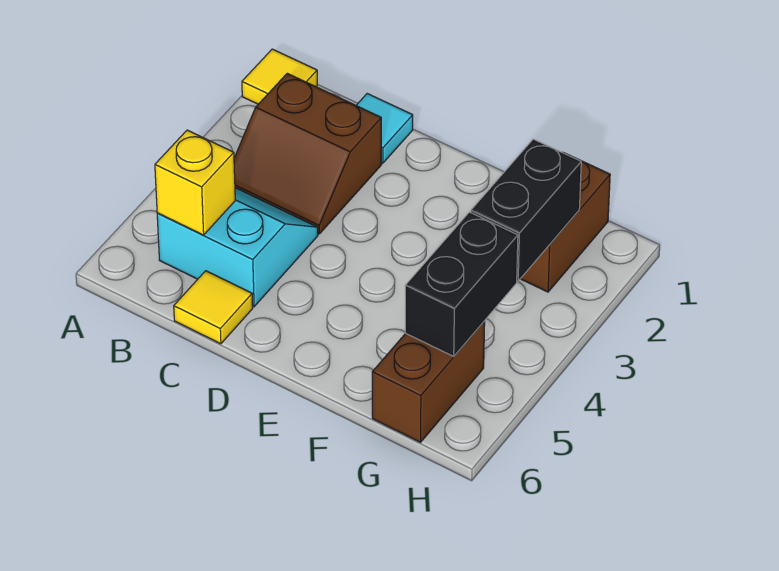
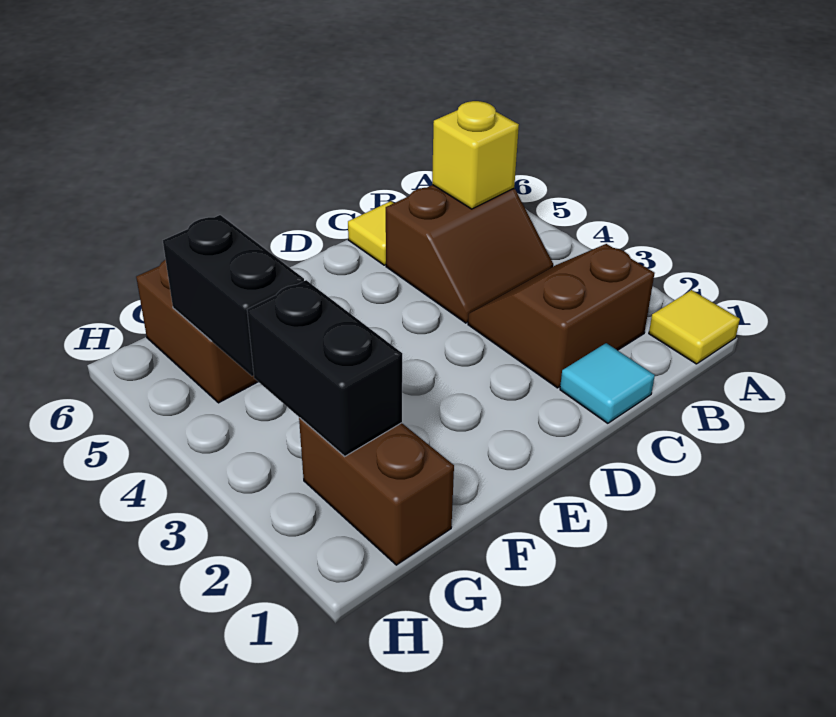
cyan 2x2 slope [157,188,318,307] -> brown 2x2 slope [386,185,553,323]

